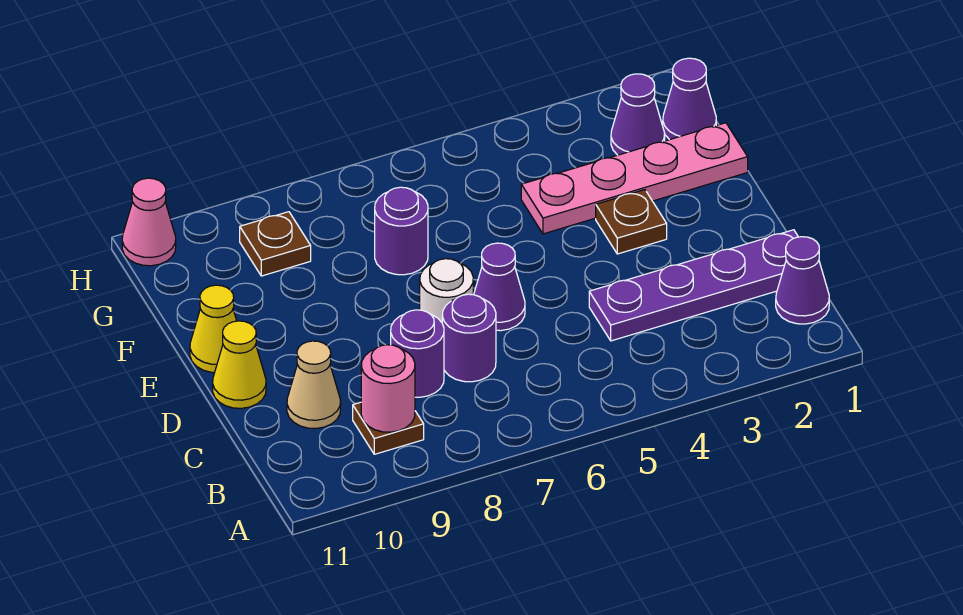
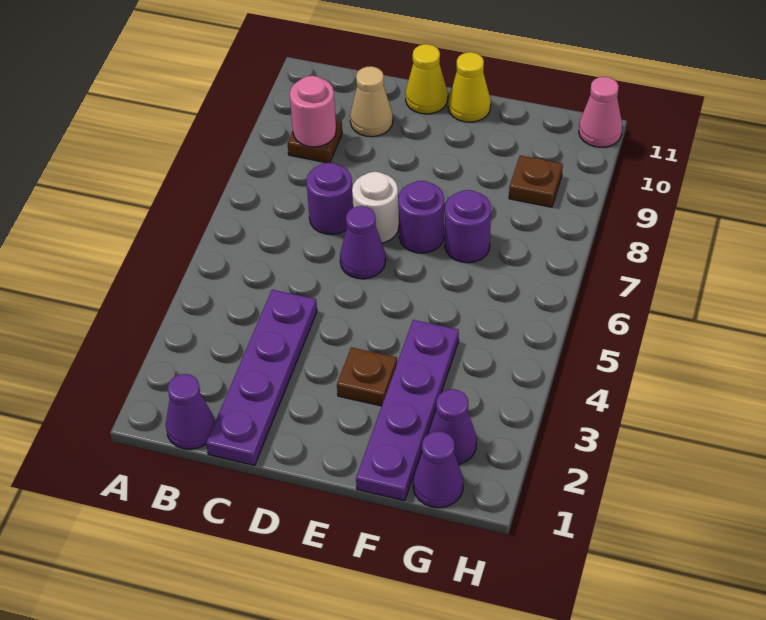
purple 1x1 round brick [391,310,444,397] -> purple 1x1 round brick moved to [398,181,444,253]
pink 1x4 plate [521,123,748,234] -> purple 1x4 plate [356,320,459,501]

